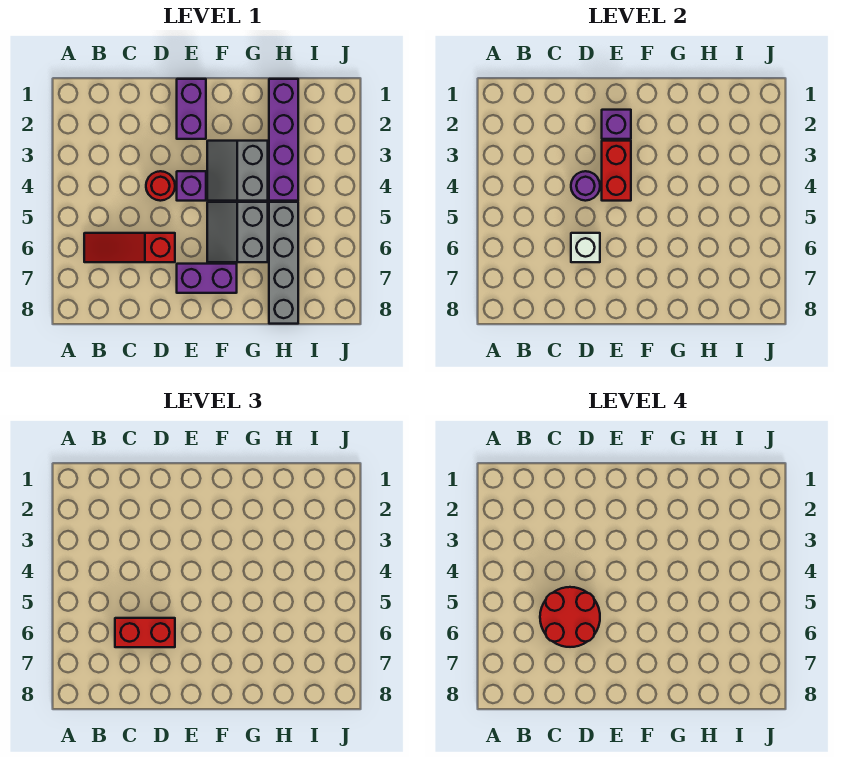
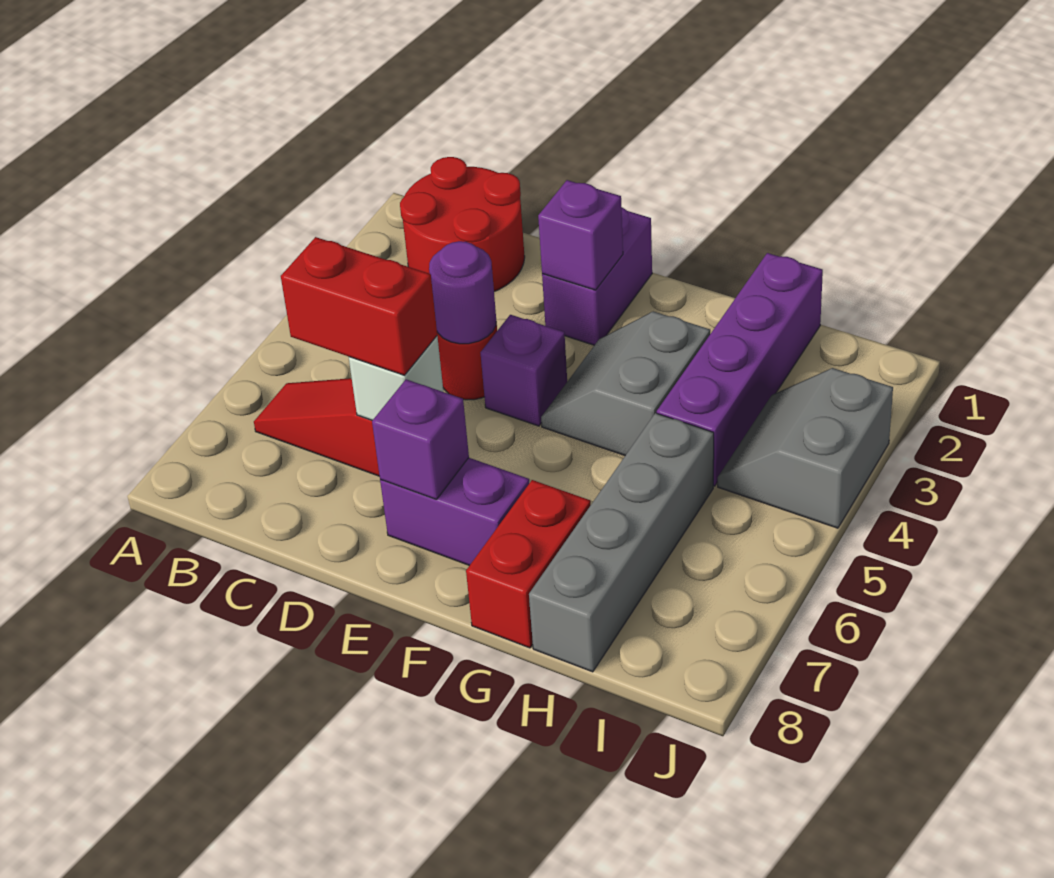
red 2x2 round brick [540,587,600,647] -> red 2x2 round brick moved to [400,157,525,292]
red 1x2 brick [602,141,631,201] -> red 1x2 brick moved to [466,480,591,648]
none -> purple 1x1 brick [372,379,469,500]
grey 2x2 slope [207,202,268,262] -> grey 2x2 slope moved to [718,368,893,528]

